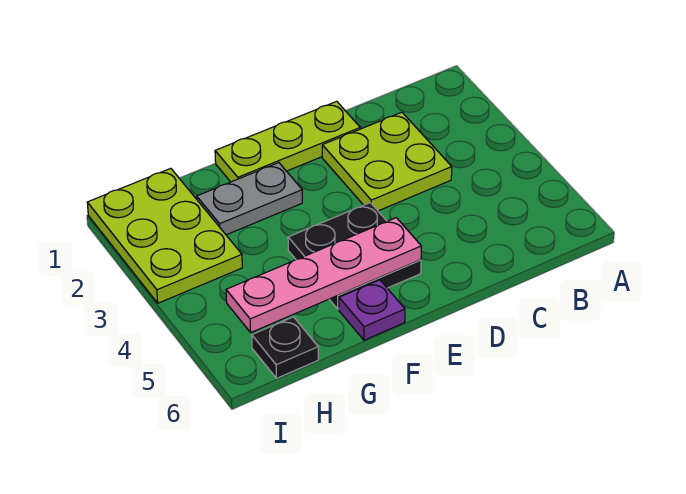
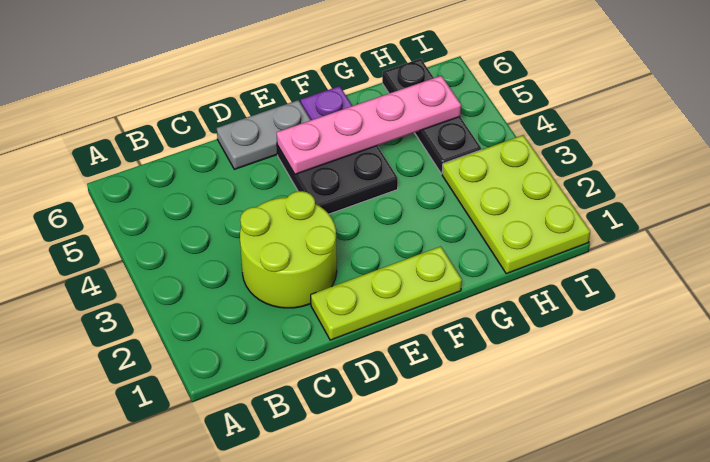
lime 2x2 plate [322,112,452,211] -> lime 2x2 round brick [240,191,337,308]
grey 1x2 plate [197,163,302,235] -> grey 1x2 plate moved to [217,100,311,169]
black 1x1 plate [252,317,318,378] -> black 1x3 plate [382,59,481,174]

